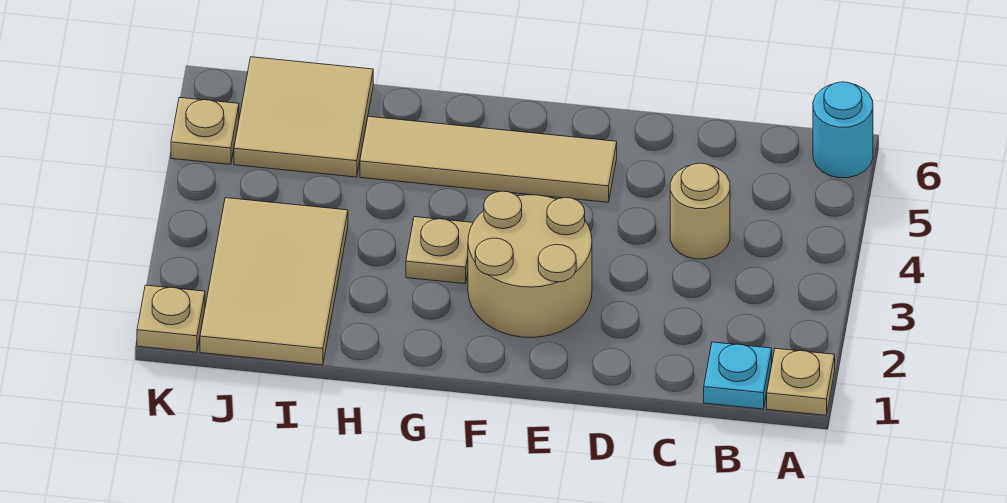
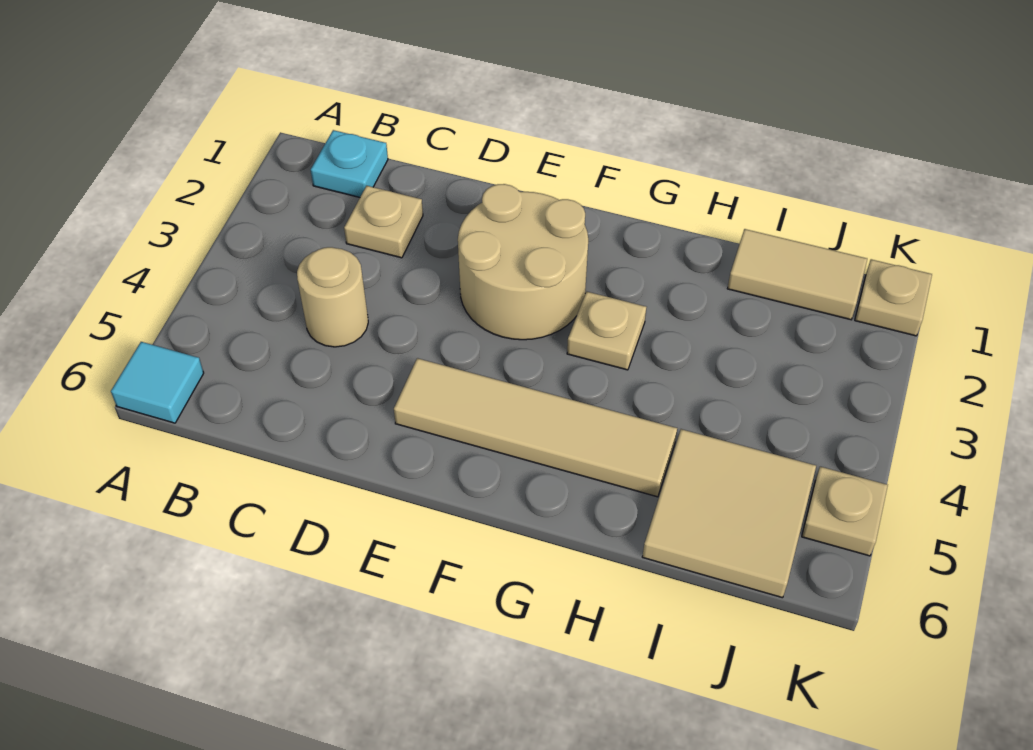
tan 1x1 plate [767,348,835,415] -> tan 1x1 plate moved to [344,186,423,258]
cyan 1x1 round brick [813,82,873,178] -> cyan 1x1 tile [111,342,204,423]
tan 2x3 tile [200,198,348,365] -> tan 1x2 tile [727,229,867,320]

